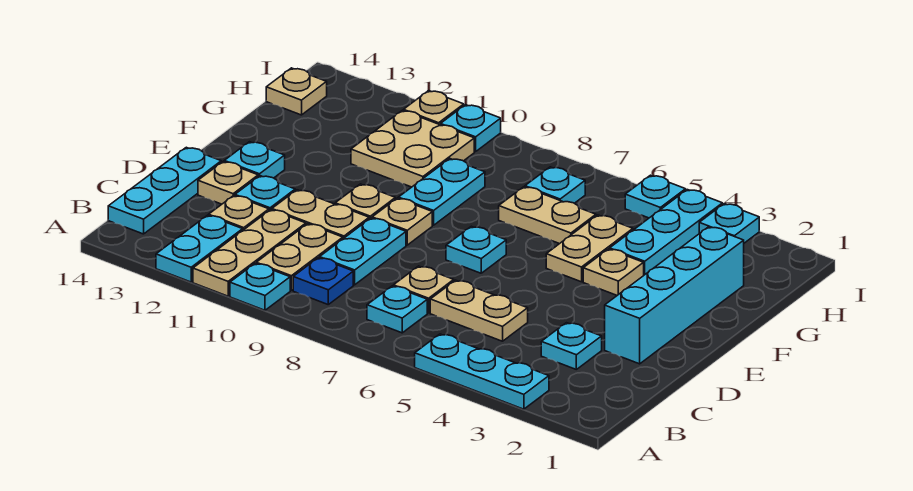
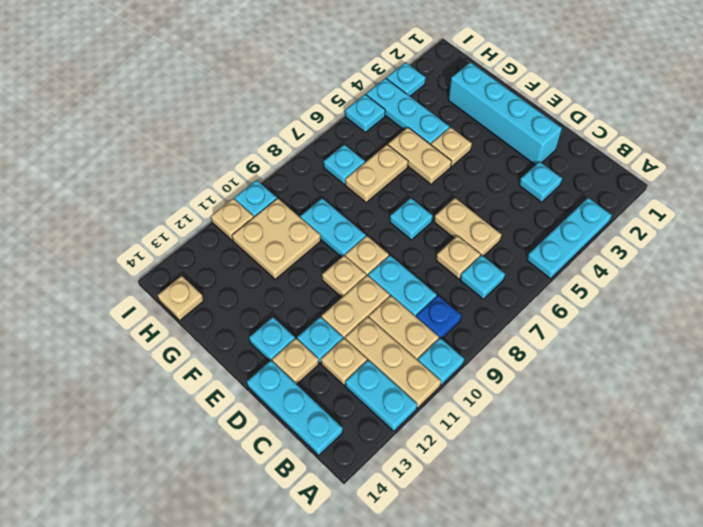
tan 1x2 plate [430,280,528,341] -> tan 1x2 plate turned to [434,198,502,256]

